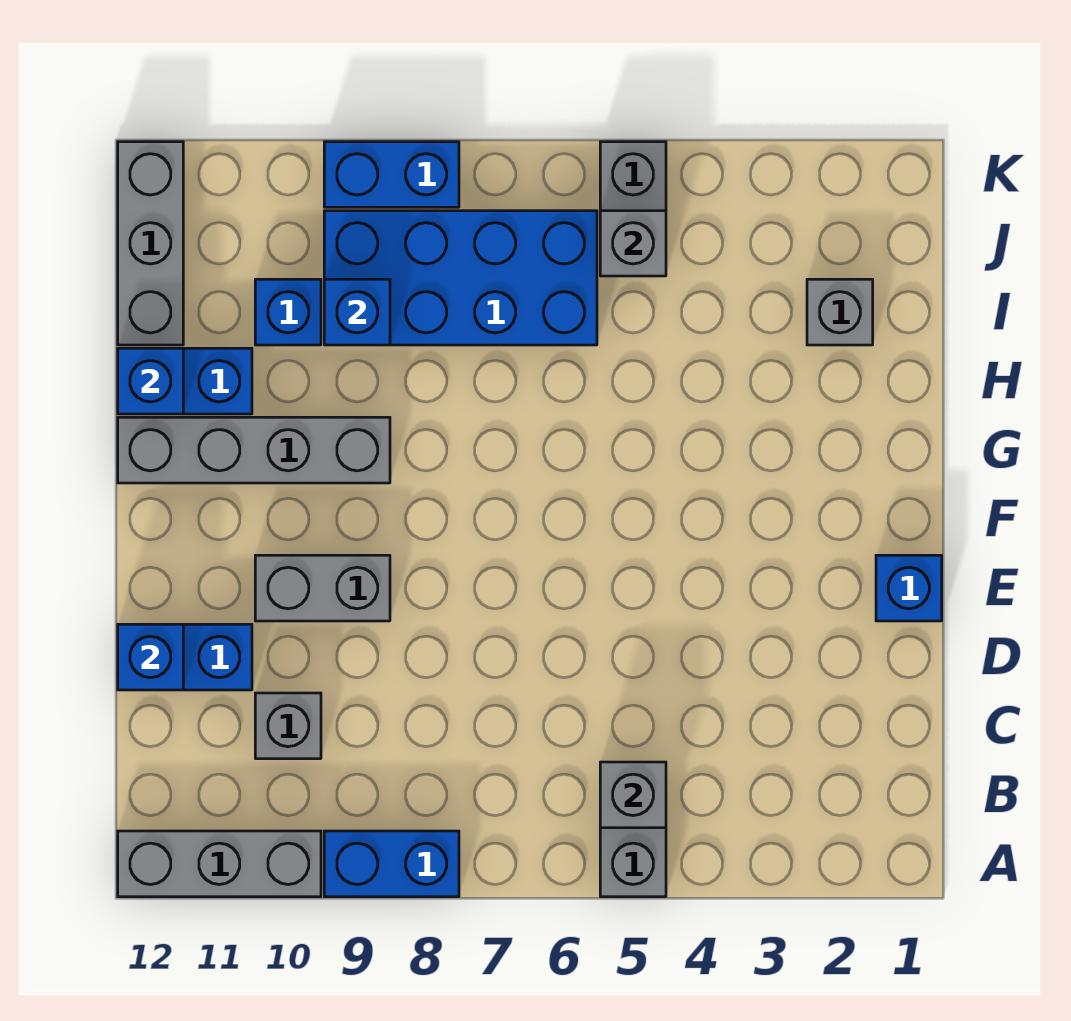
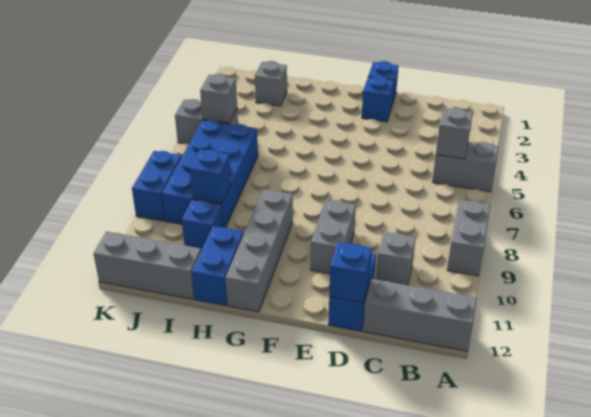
blue 1x2 brick [324,831,459,897] -> grey 1x2 brick [447,200,490,276]
grey 1x3 brick [118,831,321,897] -> grey 1x3 brick turned to [363,279,477,351]
blue 1x1 brick [118,348,183,414] -> blue 1x1 brick moved to [362,76,394,122]

